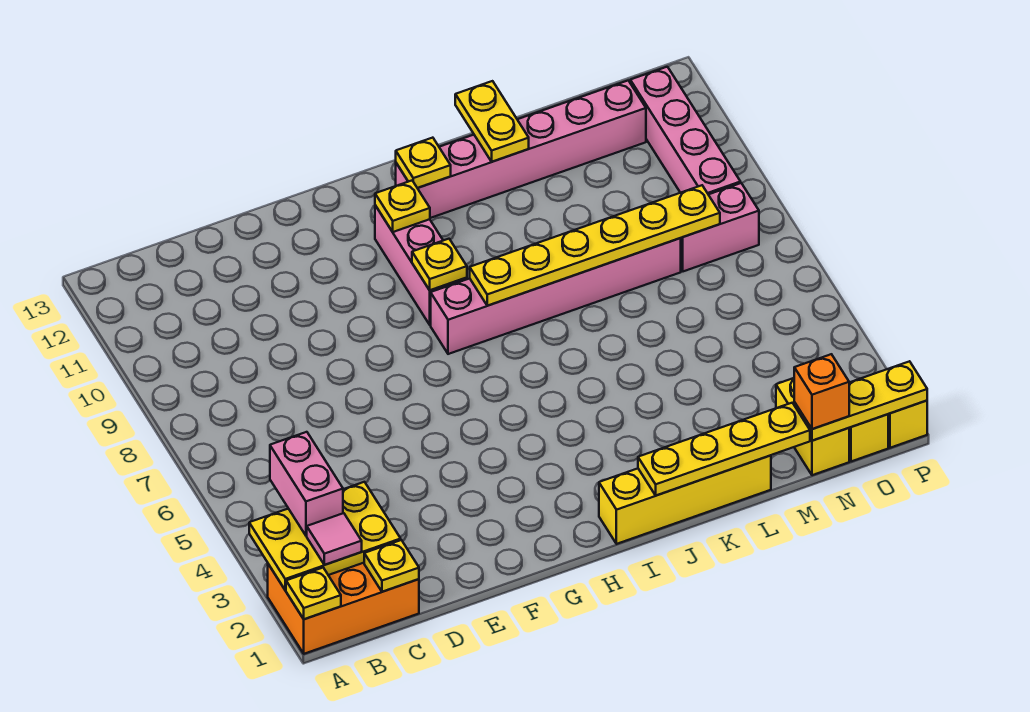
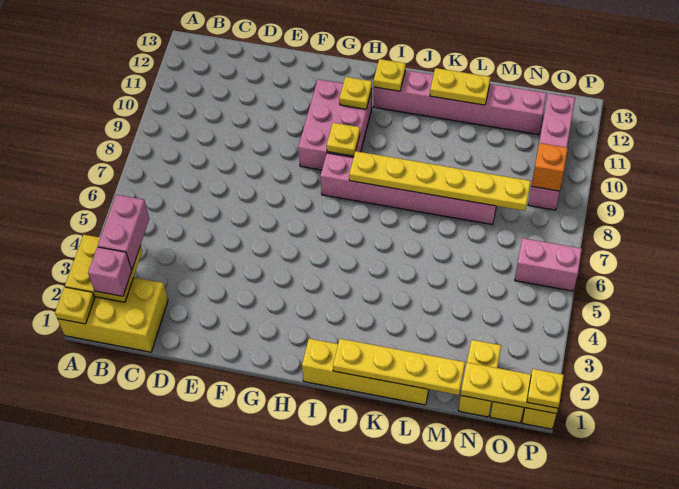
orange 2x3 brick [268,563,419,654] -> yellow 2x3 brick [58,277,168,352]
yellow 2x3 plate [249,482,401,590] -> yellow 2x2 plate [65,235,142,302]
pink 1x1 tile [307,513,362,565] -> pink 1x1 brick [88,247,132,296]
yellow 1x1 plate [364,540,419,592] -> yellow 1x1 plate moved to [527,369,564,408]
pink 1x3 brick [375,205,467,325] -> pink 2x3 brick [298,79,372,170]
yellow 1x2 plate [455,81,529,162] -> yellow 1x2 plate turned to [430,68,490,105]
orange 1x1 brick [794,354,849,429] -> orange 1x1 brick moved to [532,143,568,191]
pink 1x2 brick [681,183,759,271] -> pink 1x2 brick moved to [515,238,582,291]

